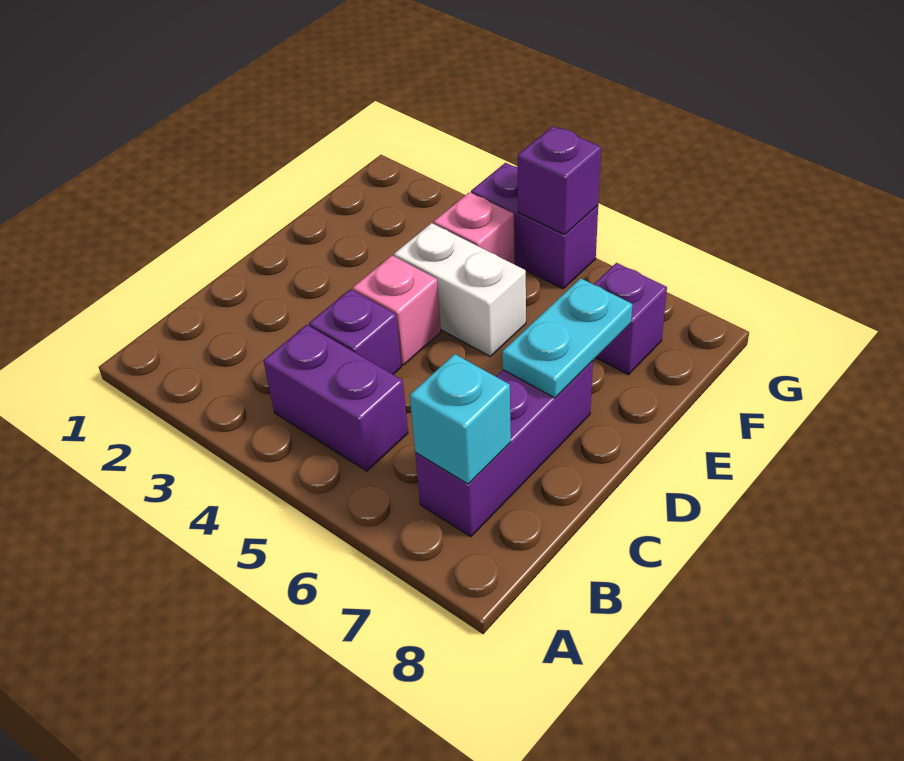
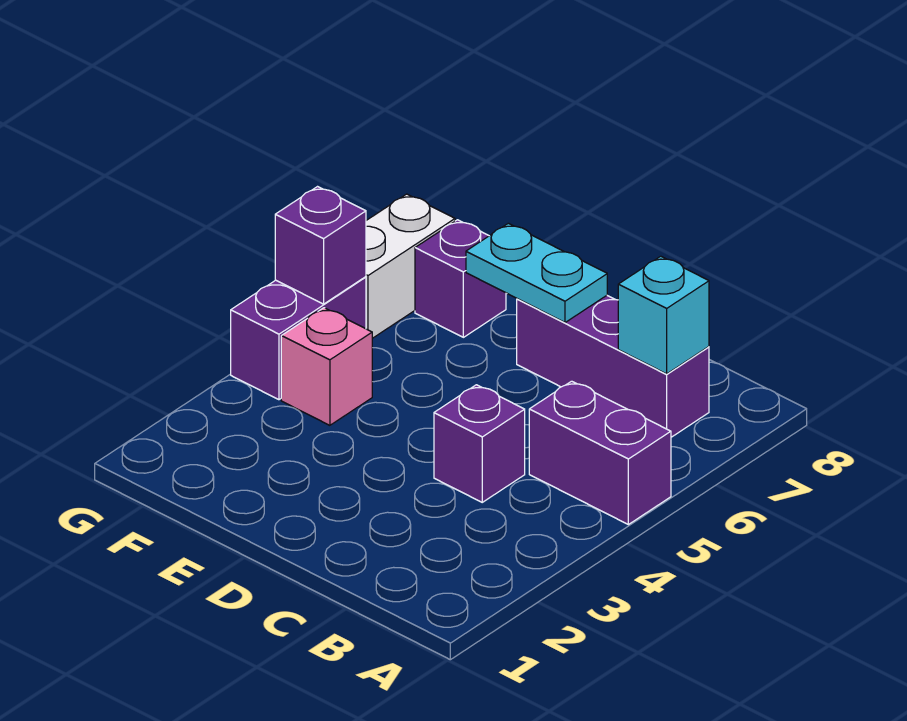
purple 1x2 brick [263,325,408,471] -> purple 1x2 brick turned to [529,381,671,524]
pink 1x1 brick [353,255,441,365] -> none
white 1x2 brick [394,223,526,356] -> white 1x2 brick moved to [366,194,455,338]

